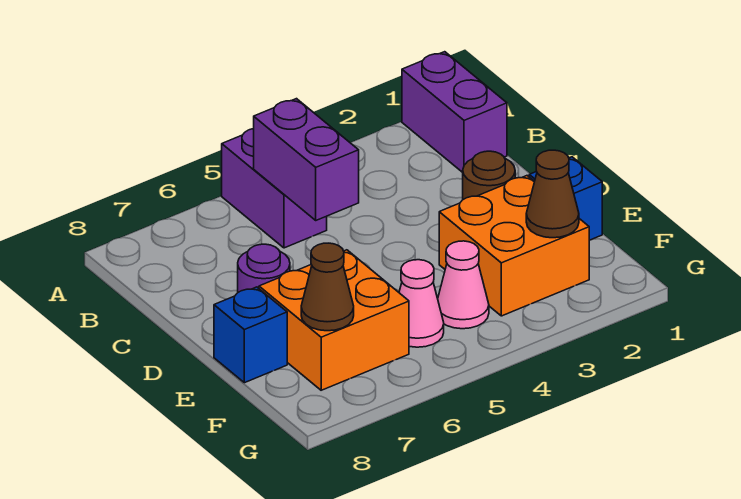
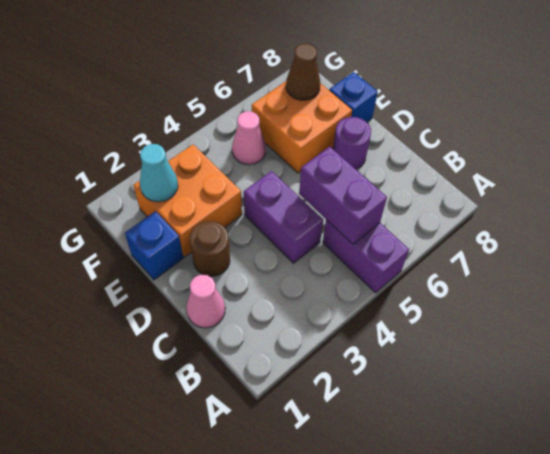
purple 1x2 brick [402,52,507,172] -> purple 1x2 brick moved to [244,171,323,263]
brown 1x1 cone [526,150,579,238] -> cyan 1x1 cone [140,144,178,202]
pink 1x1 cone [438,241,489,329] -> pink 1x1 cone moved to [186,275,225,328]

